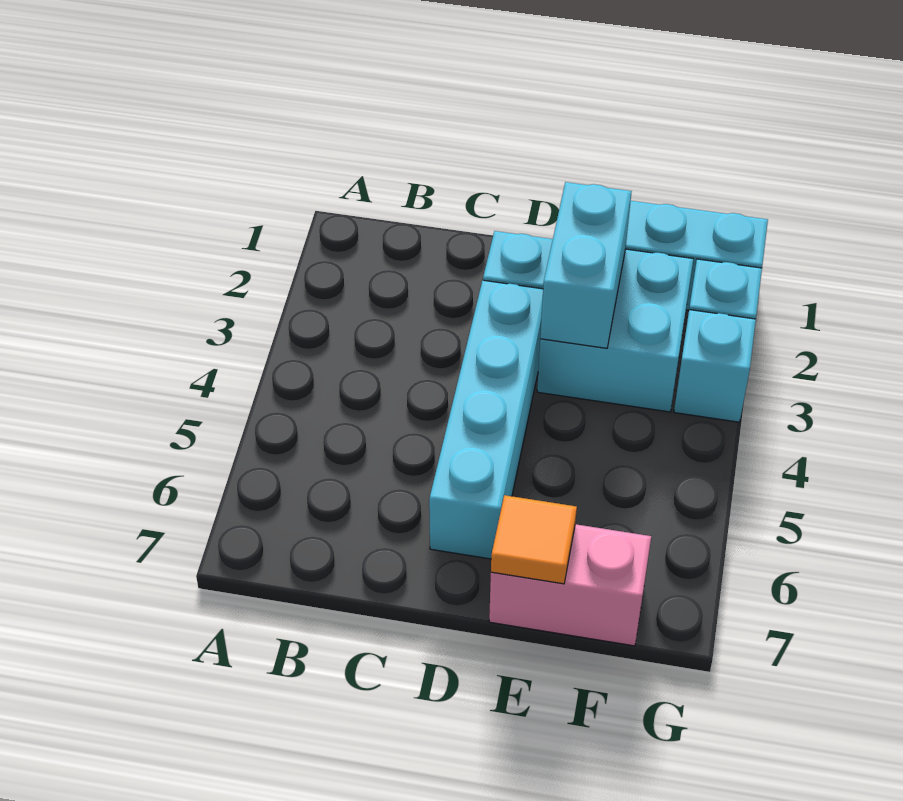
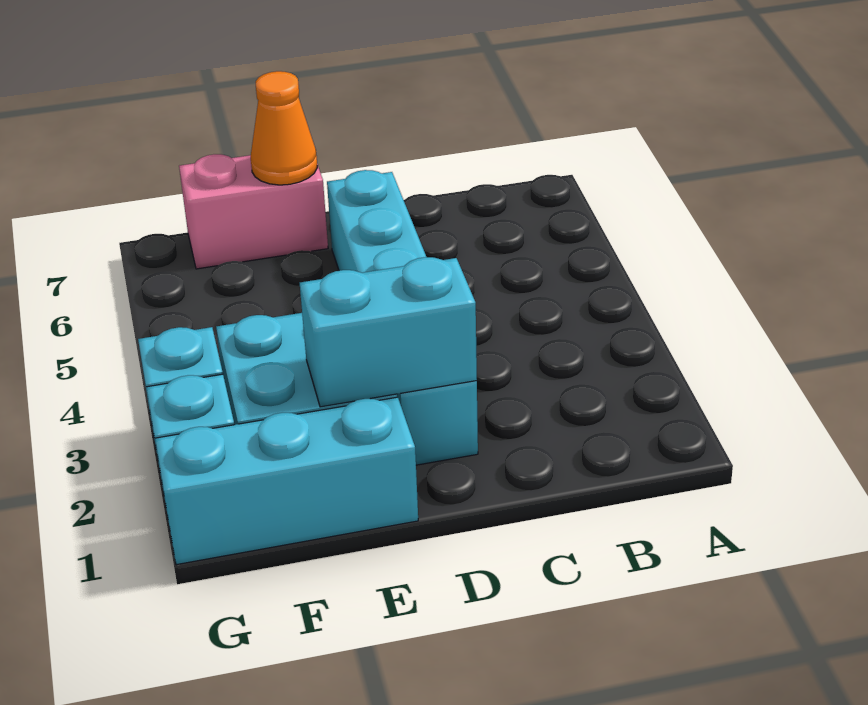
cyan 1x2 brick [540,182,632,348] -> cyan 1x2 brick turned to [300,257,477,407]
orange 1x1 tile [491,495,577,584] -> orange 1x1 cone [251,71,317,185]

